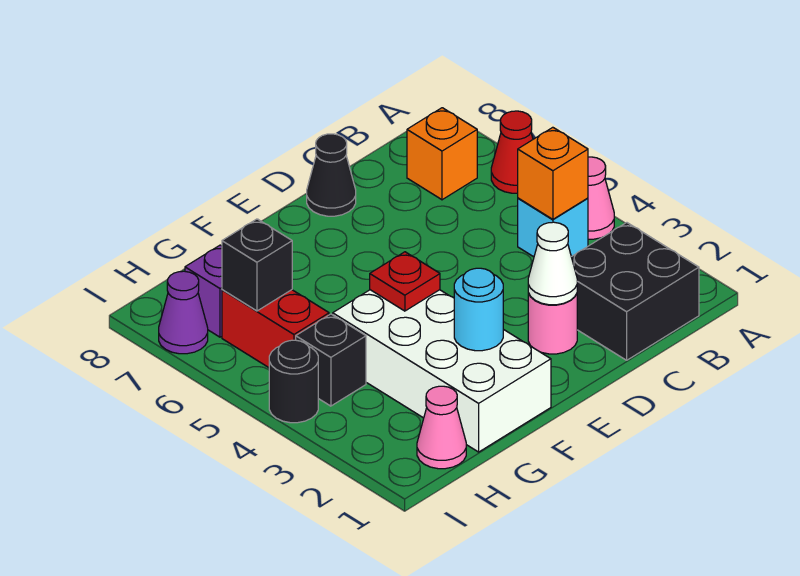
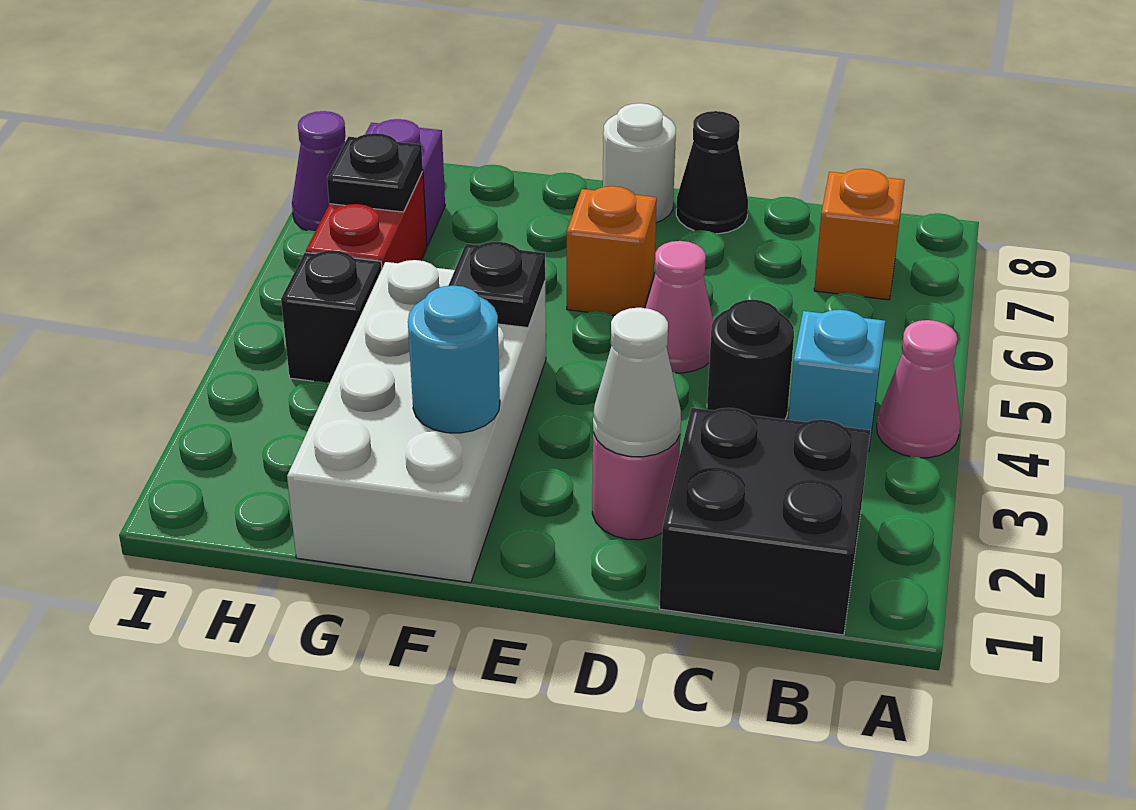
red 1x1 cone [491,111,533,193] -> none
orange 1x1 brick [518,127,588,219] -> orange 1x1 brick moved to [567,186,657,315]
none -> white 1x1 round brick [603,103,676,223]
red 1x1 plate [370,252,440,311] -> black 1x1 plate [448,242,545,328]
pink 1x1 cone [417,386,466,469] -> pink 1x1 cone moved to [646,241,713,373]
black 1x1 brick [222,219,292,311] -> black 1x1 plate [327,133,423,212]
black 1x1 round brick [269,340,318,423] -> black 1x1 round brick moved to [707,299,794,419]

